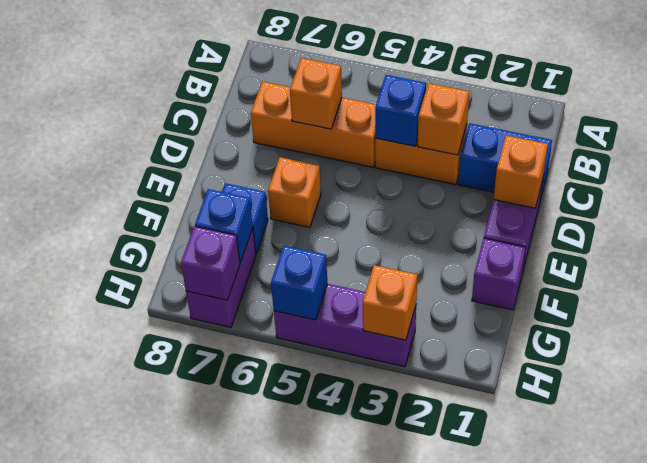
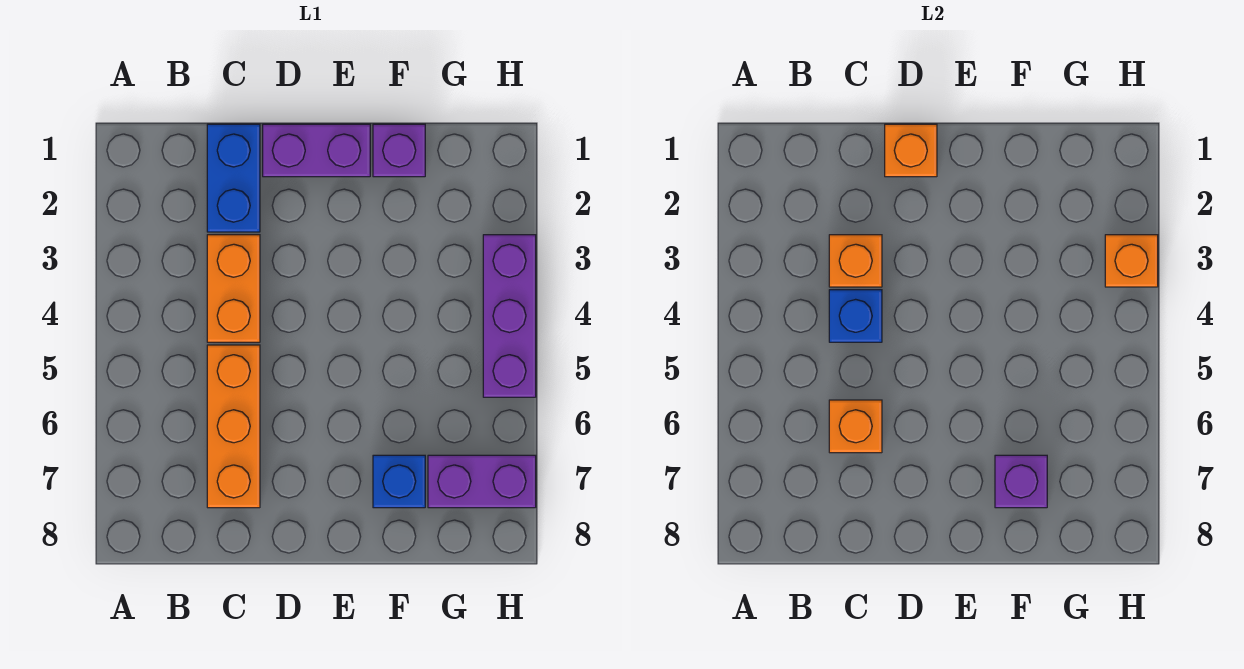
orange 1x1 brick [268,157,321,227] -> none
blue 1x1 brick [195,189,253,262] -> none
blue 1x1 brick [271,246,327,320] -> none
purple 1x1 brick [181,226,240,300] -> purple 1x1 brick moved to [995,455,1047,508]

